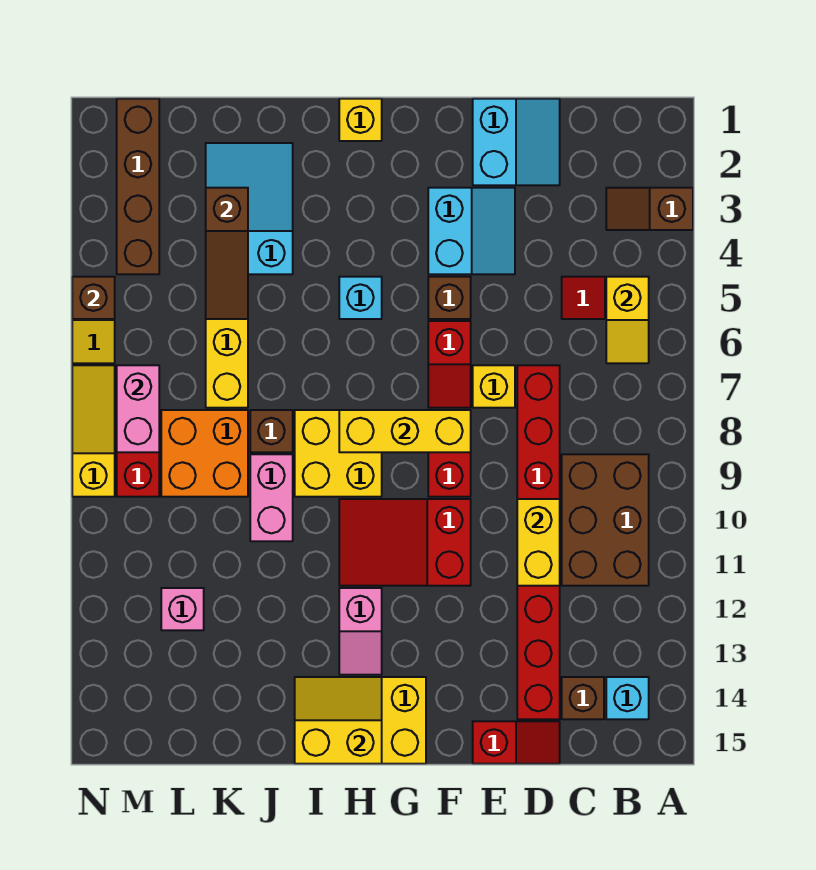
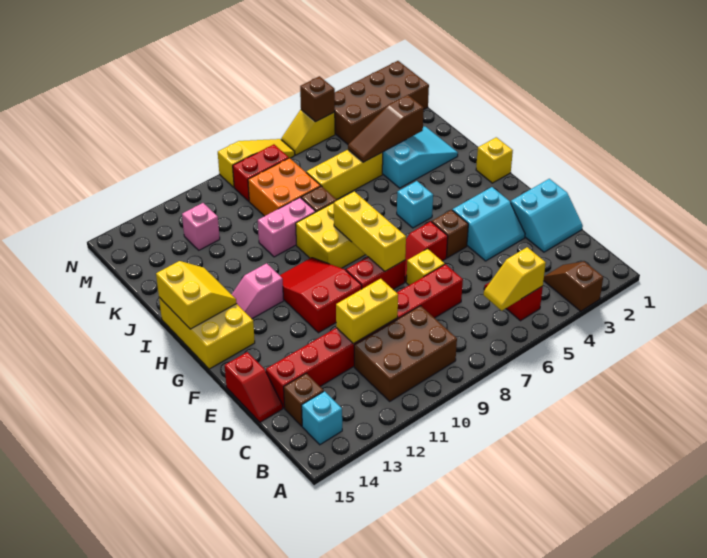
brown 1x4 brick [117,99,159,274] -> brown 2x4 brick [335,61,429,144]
pink 1x2 brick [117,365,159,452] -> none

